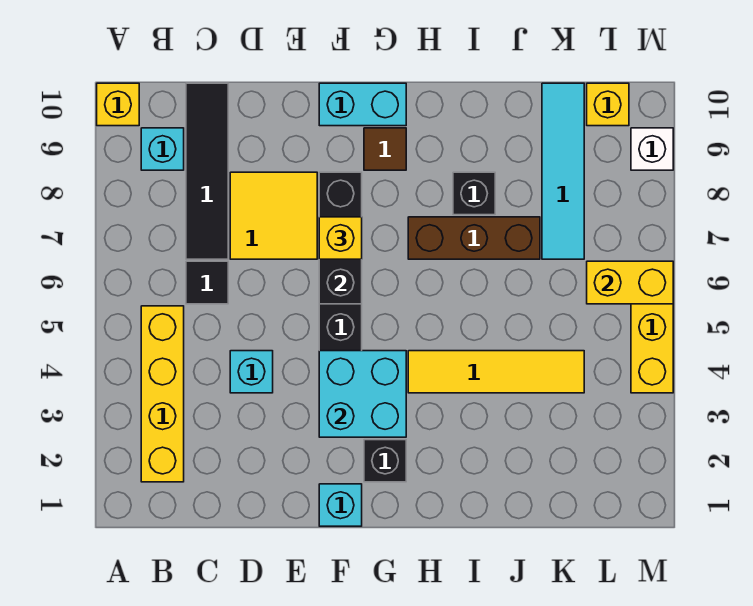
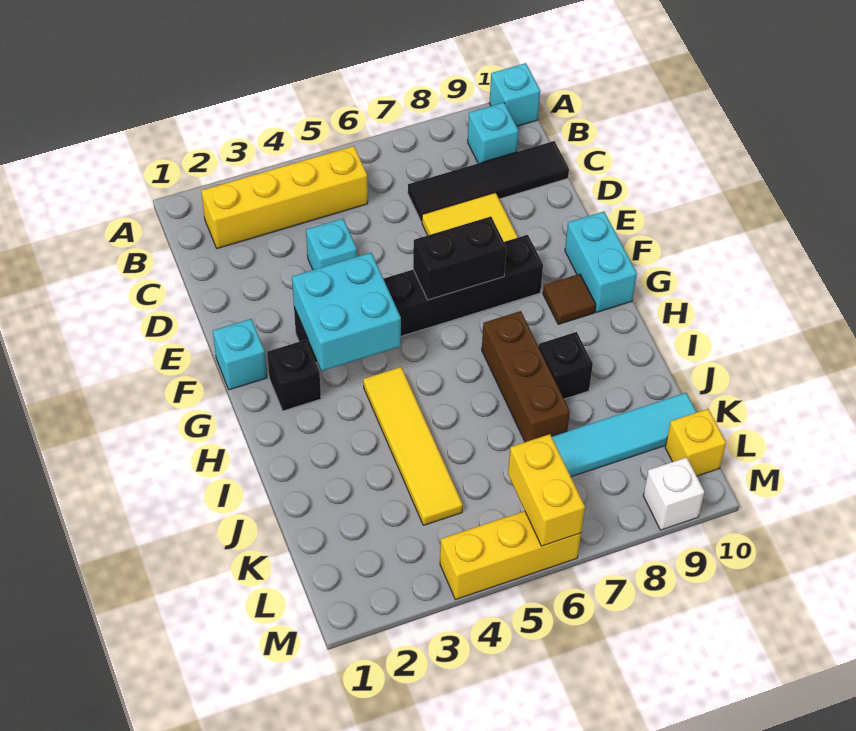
yellow 1x1 brick [97,83,139,126] -> cyan 1x1 brick [489,63,540,126]
black 1x1 tile [186,261,228,304] -> none
yellow 1x1 brick [319,217,362,259] -> none

